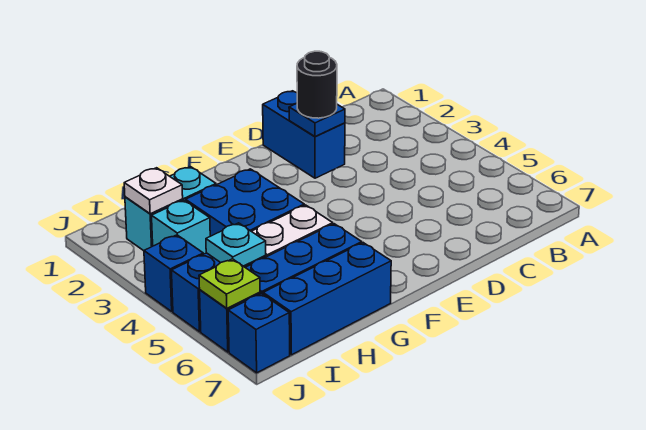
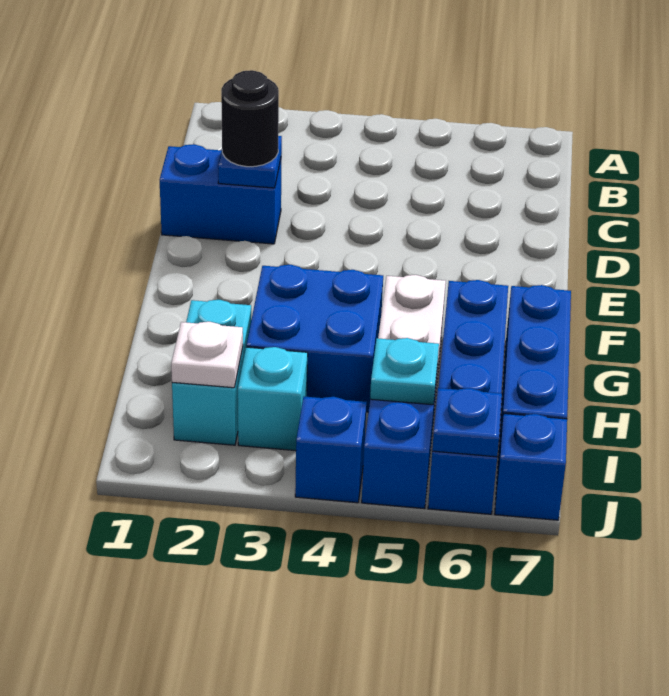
lime 1x1 plate [199,259,260,308] -> blue 1x1 plate [432,388,502,457]

